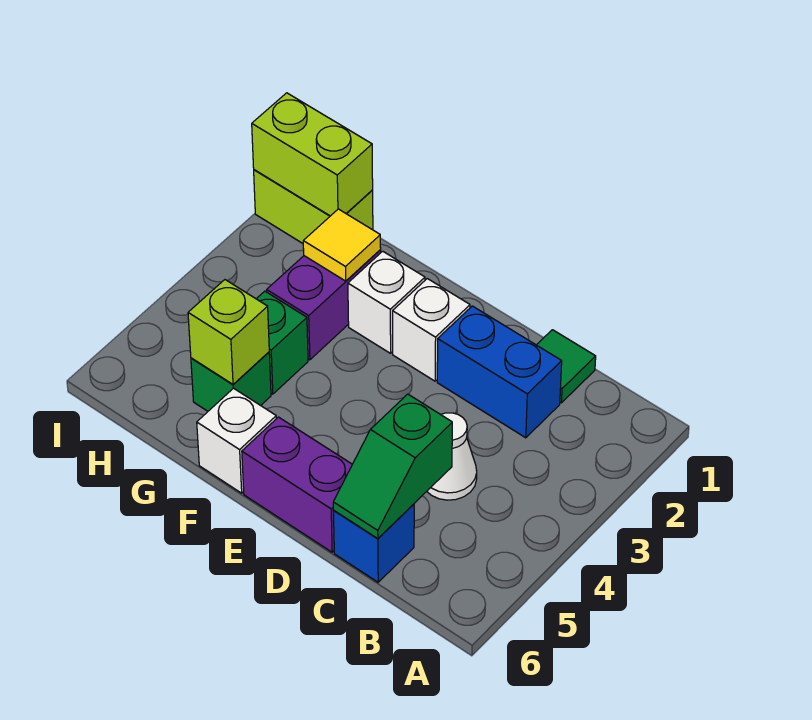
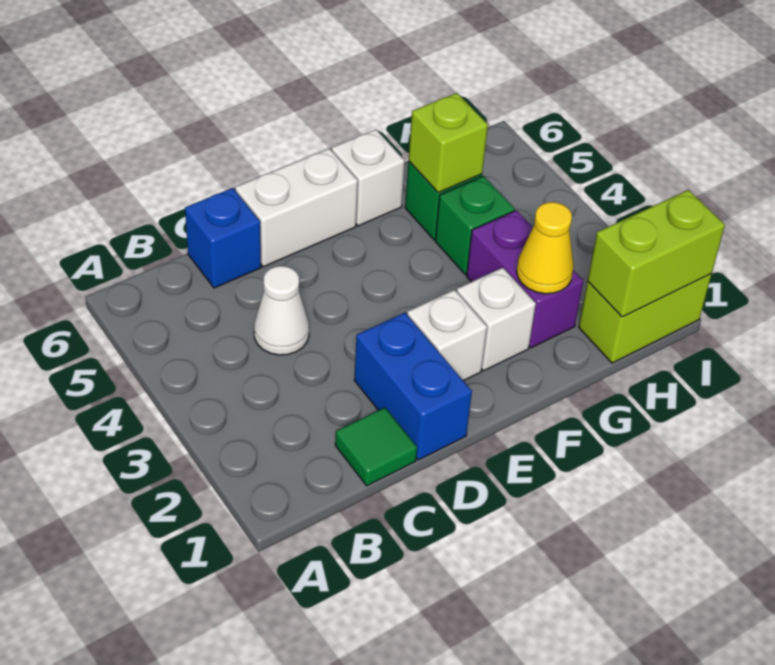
blue 1x2 brick [437,306,562,438] -> blue 1x2 brick turned to [354,313,472,460]
green 1x2 slope [333,394,452,539] -> none
purple 1x2 brick [242,417,352,552] -> white 1x2 brick [235,148,358,267]
yellow 1x1 tile [303,209,381,281] -> yellow 1x1 cone [517,202,574,294]

